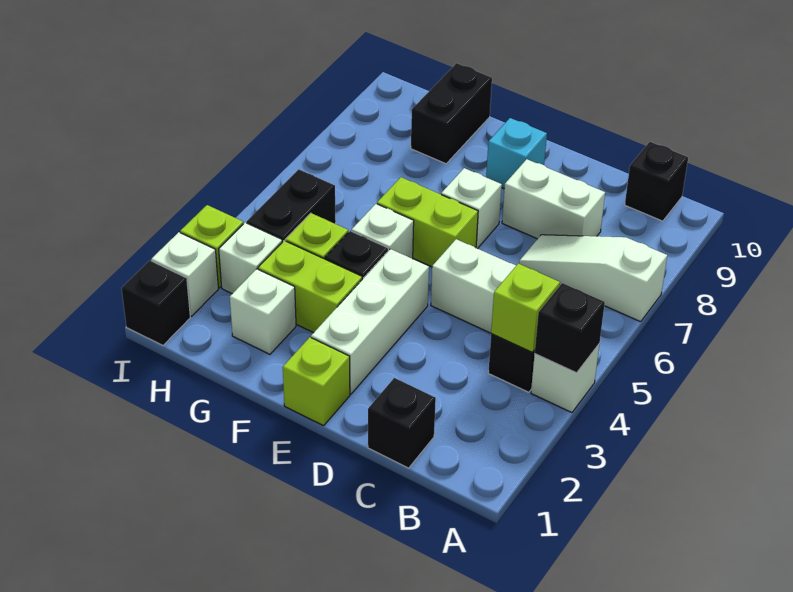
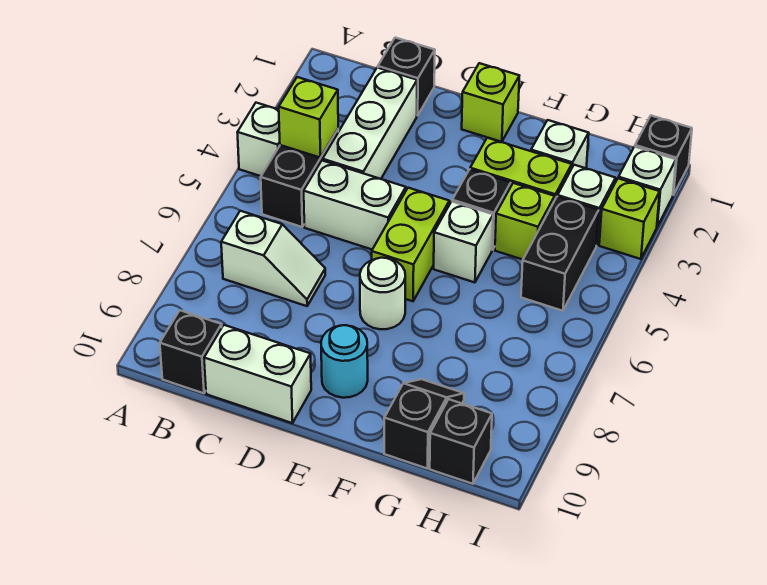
black 1x1 brick [535,283,605,373] -> black 1x1 brick moved to [430,399,492,484]
white 1x3 slope [519,235,667,322] -> white 1x2 slope [221,211,325,306]
white 1x2 brick [502,159,605,239] -> white 1x2 brick moved to [204,325,311,423]
white 1x3 brick [311,249,429,394] -> white 1x3 brick moved to [323,68,417,179]
lime 1x2 brick [377,177,478,267] -> lime 1x2 brick turned to [372,188,449,301]
white 1x1 brick [441,168,502,249] -> white 1x1 round brick [360,258,405,329]
cyan 1x1 brick [486,118,547,189] -> cyan 1x1 round brick [321,325,368,398]
black 1x2 brick [411,63,492,164] -> black 1x2 slope [384,379,464,468]

